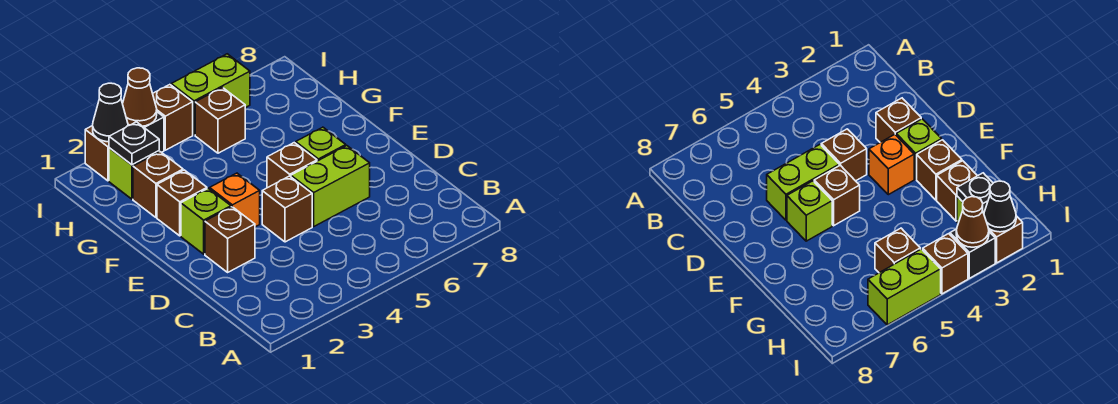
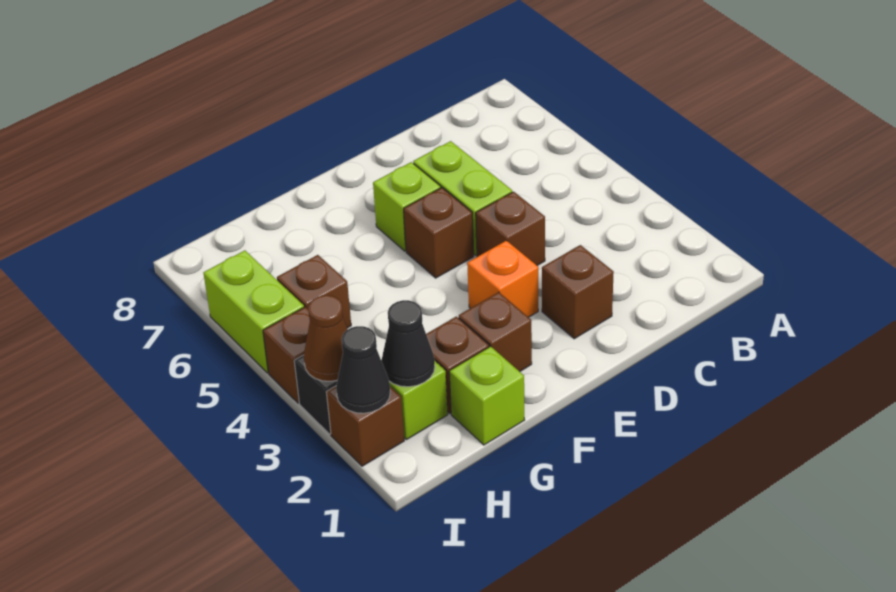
lime 1x1 brick [181,188,231,254] -> lime 1x1 brick moved to [449,346,524,445]
black 1x1 plate [109,122,159,165] -> black 1x1 cone [381,300,435,387]

